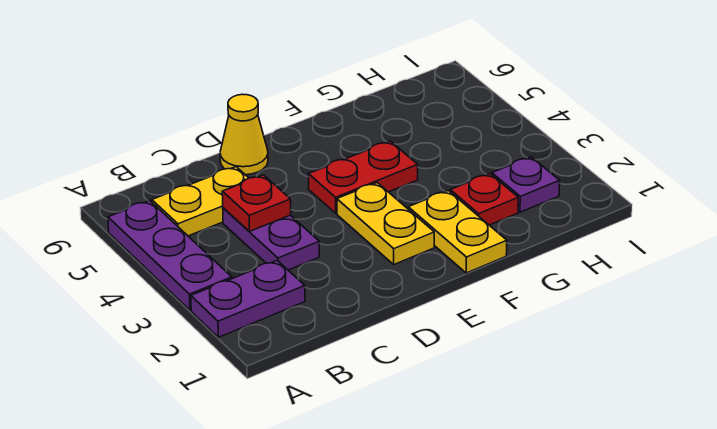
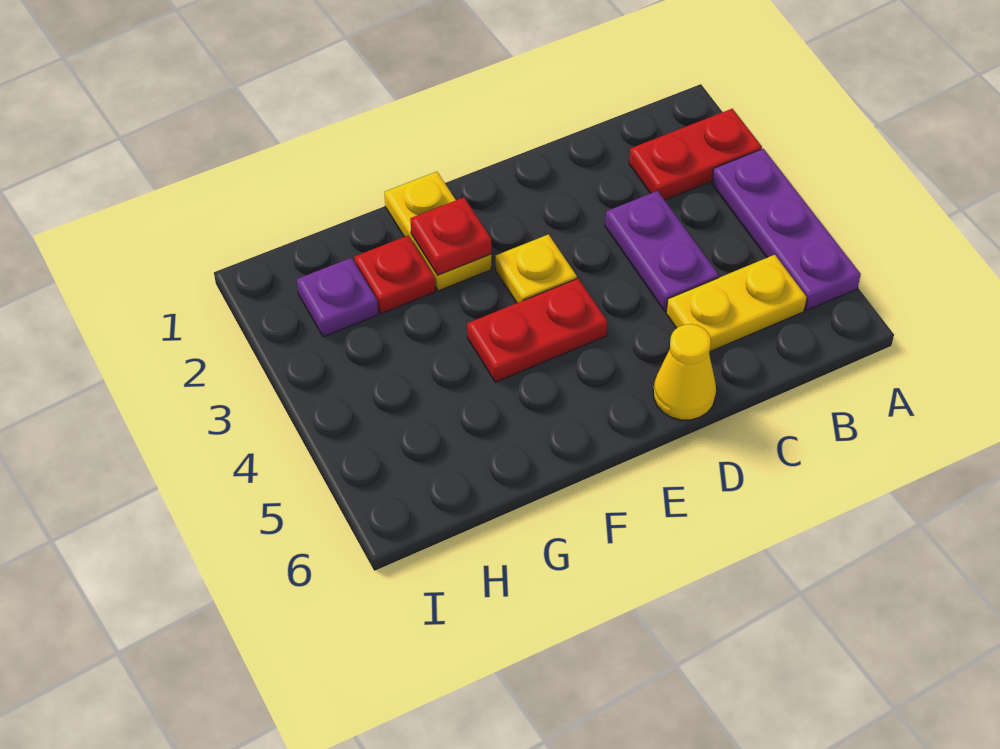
purple 1x2 plate [191,261,305,337] -> red 1x2 plate [629,109,762,200]
red 1x1 plate [222,175,291,231] -> red 1x1 plate moved to [410,197,491,275]
yellow 1x2 plate [337,183,434,264] -> yellow 1x1 plate [495,234,577,303]

